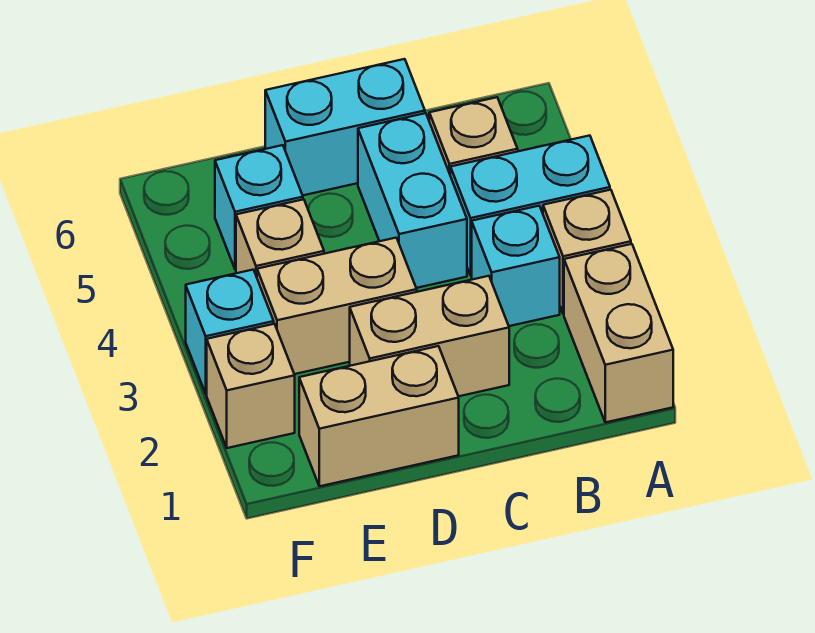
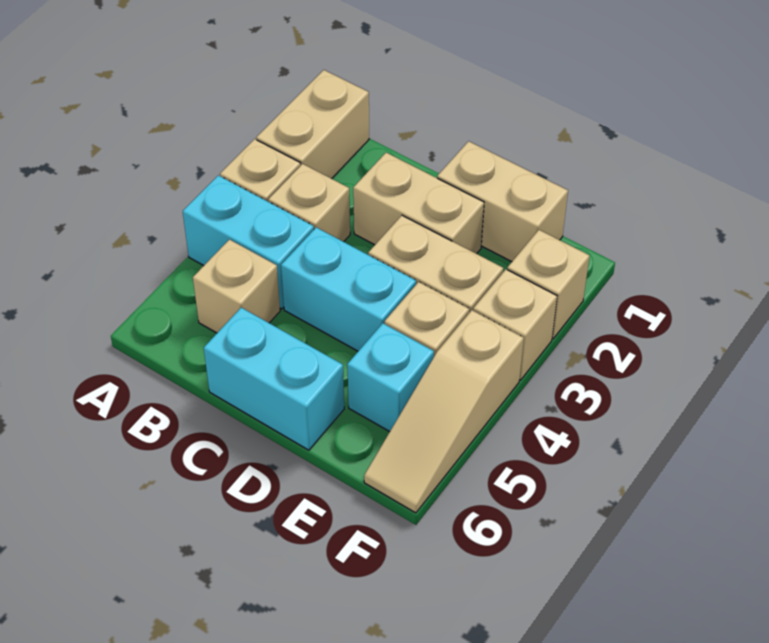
cyan 1x1 brick [472,206,560,326] -> tan 1x1 brick [268,164,350,242]
cyan 1x2 brick [358,113,467,288] -> cyan 1x2 brick turned to [281,227,416,351]
cyan 1x1 brick [186,270,274,394] -> tan 1x1 brick [473,269,557,380]
none -> tan 1x3 slope [364,310,524,513]

